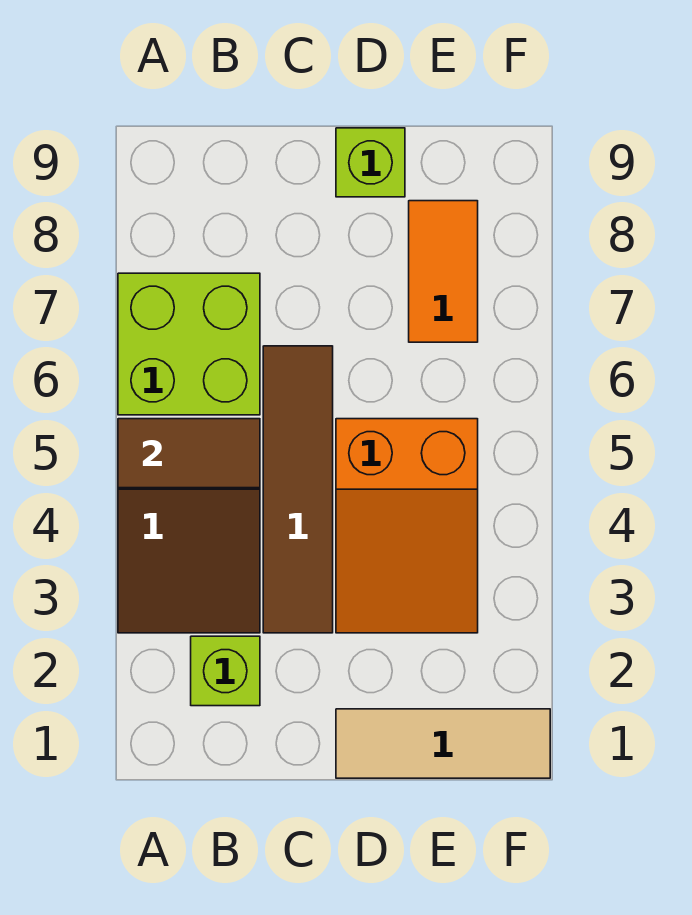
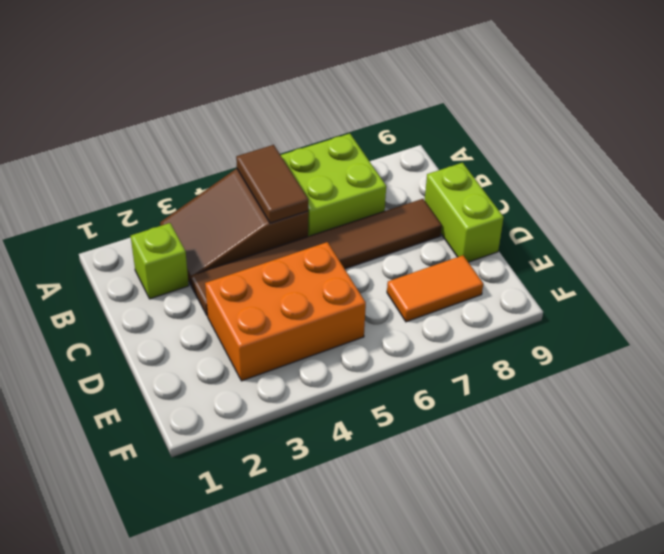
brown 1x4 tile [263,346,333,633] -> brown 1x6 tile [191,199,442,316]
tan 1x3 tile [336,709,550,778] -> none
orange 2x3 slope [336,419,478,633] -> orange 2x3 brick [205,242,366,381]
lime 1x1 brick [336,128,405,197] -> lime 1x2 brick [425,163,504,262]

